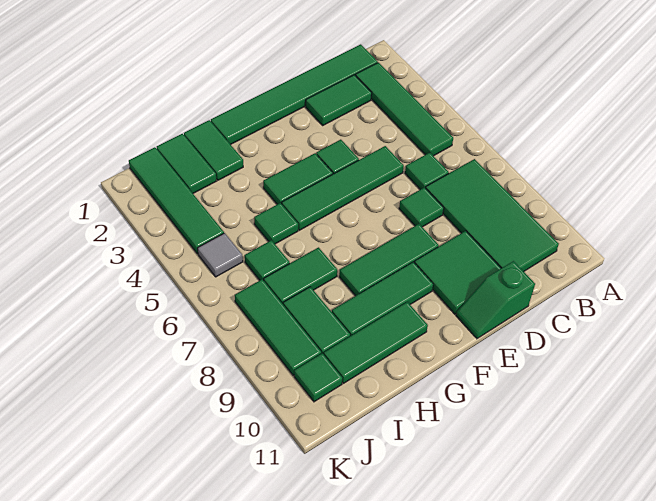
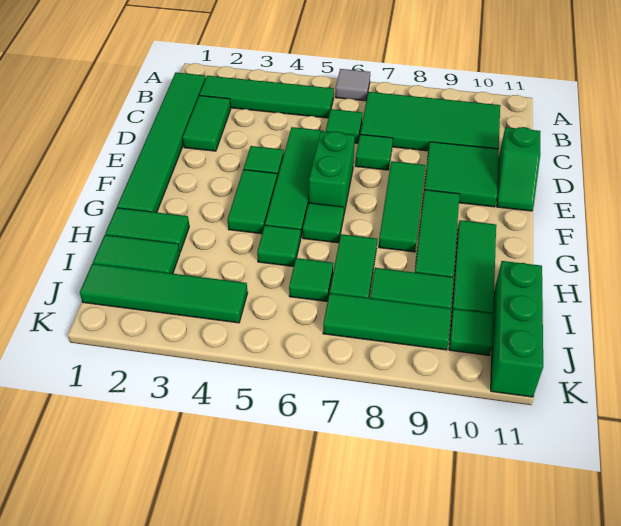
none -> green 1x2 brick [309,131,355,213]
none -> green 1x1 tile [303,203,344,243]
none -> green 1x3 brick [491,261,543,397]
grey 1x1 tile [198,233,243,277] -> grey 1x1 tile moved to [335,69,370,101]

